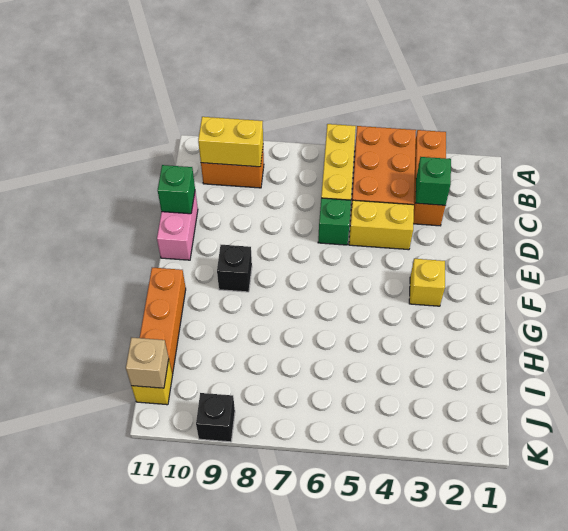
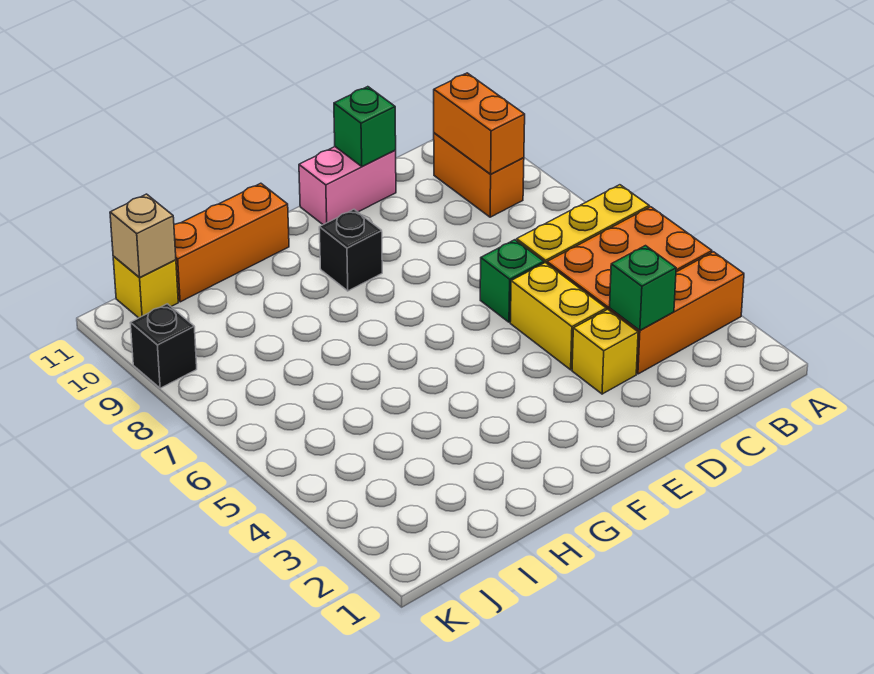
yellow 1x2 brick [198,117,263,167] -> orange 1x2 brick [434,73,525,174]
yellow 1x1 brick [409,259,445,306] -> yellow 1x1 brick moved to [572,309,638,394]

